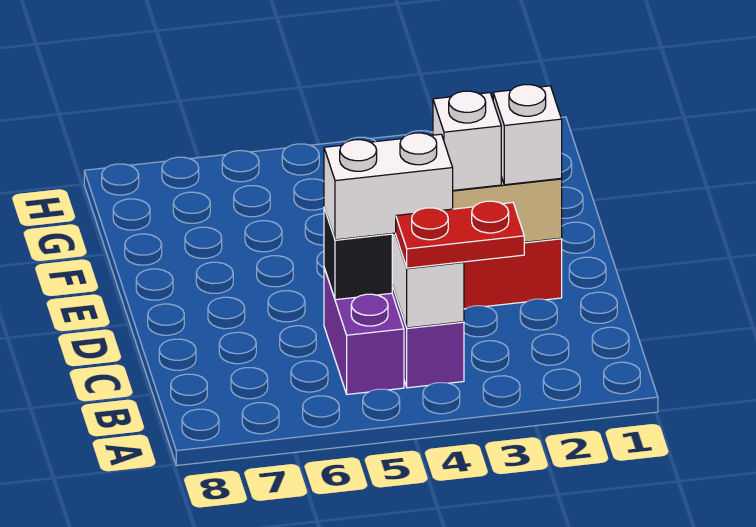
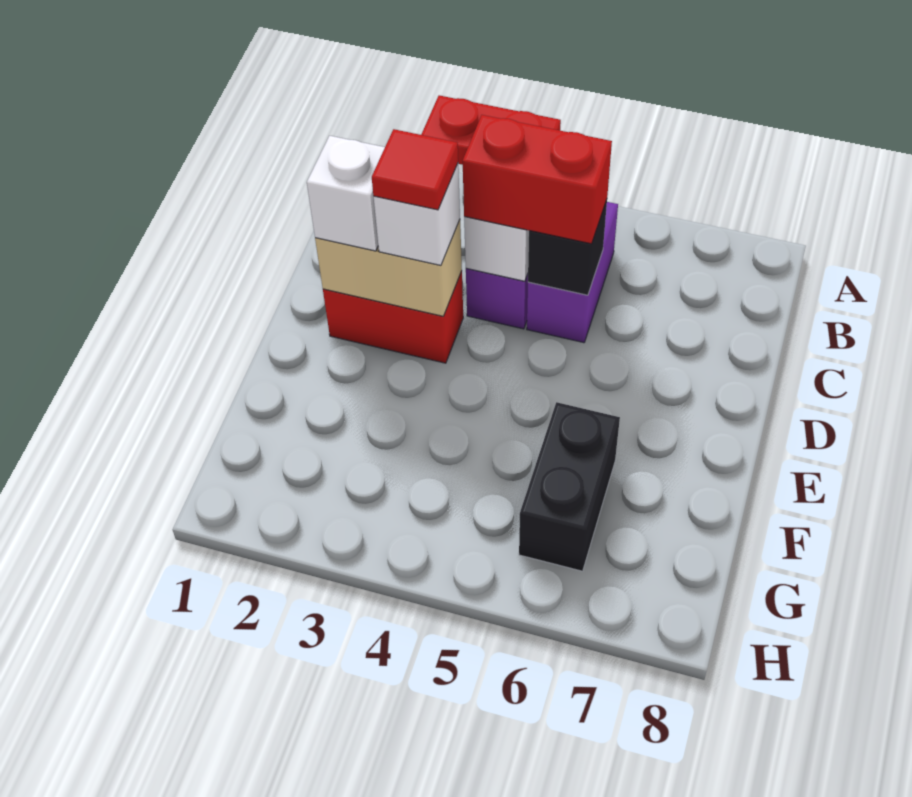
white 1x2 brick [324,133,453,240] -> red 1x2 brick [463,115,612,244]
none -> red 1x1 tile [372,129,458,210]
none -> black 1x2 brick [519,402,620,571]

